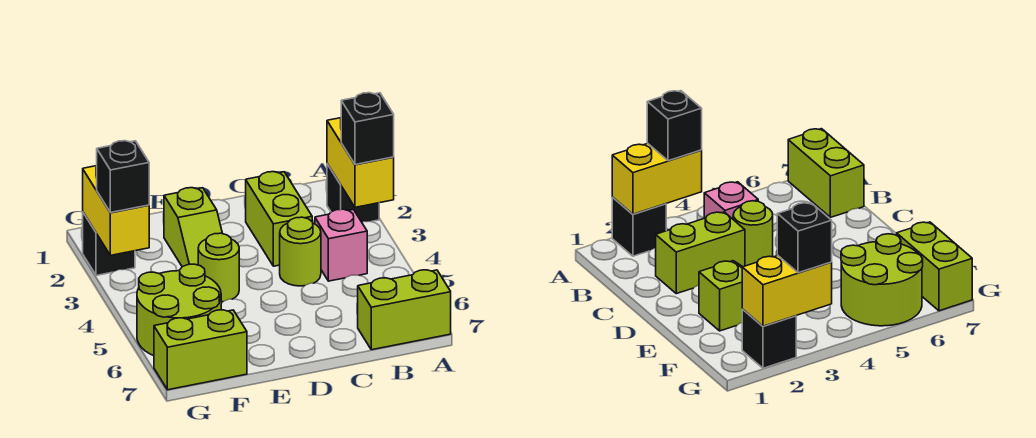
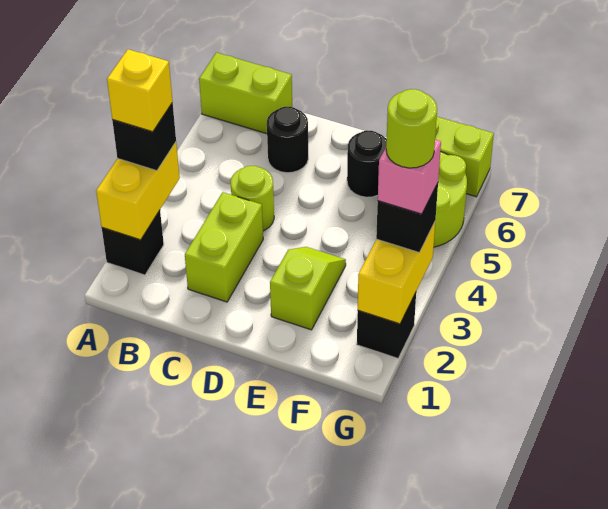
none -> yellow 1x1 brick [107,49,173,132]
pink 1x1 brick [315,209,367,281] -> pink 1x1 brick moved to [378,140,441,214]
none -> black 1x1 round brick [267,107,308,173]
lime 1x1 round brick [198,233,239,302] -> lime 1x1 round brick moved to [386,89,437,168]
none -> black 1x1 round brick [347,131,387,197]

